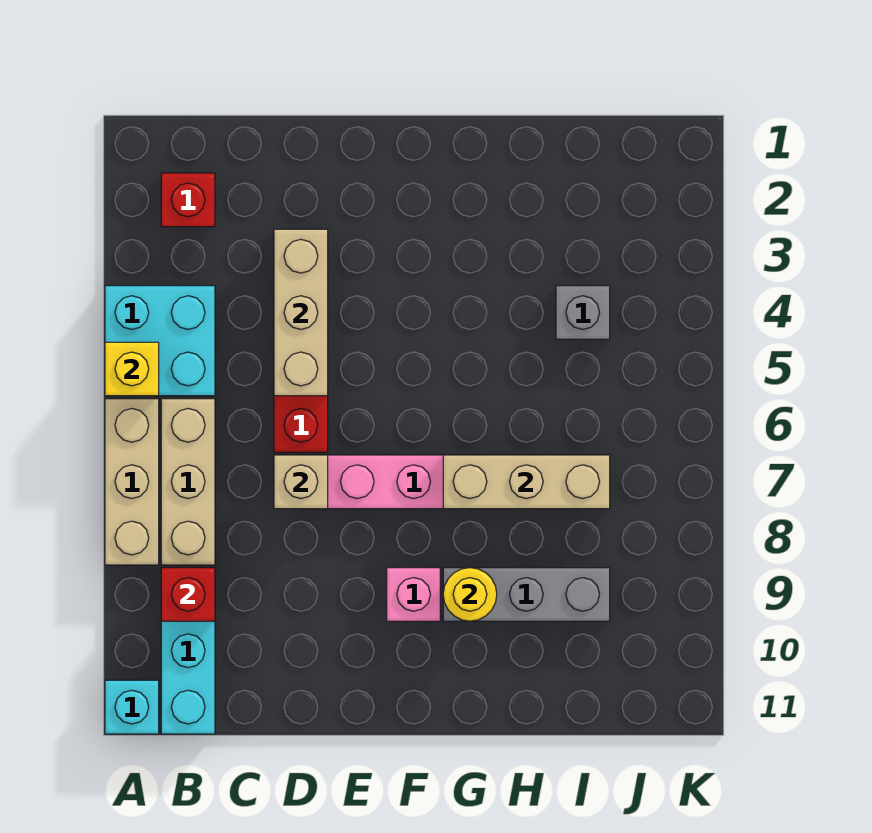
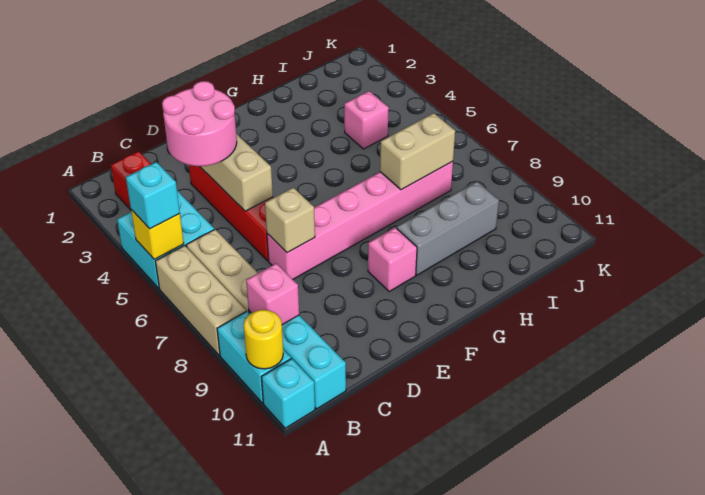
none -> cyan 1x1 brick [126,162,180,229]
none -> cyan 1x2 brick [217,311,291,403]
red 1x1 brick [161,568,215,621] -> pink 1x1 brick [246,263,299,325]
none -> pink 2x2 round brick [162,81,237,166]
tan 1x3 brick [443,455,610,509] -> tan 1x2 brick [380,113,455,190]
yellow 1x1 round brick [443,568,497,621] -> yellow 1x1 round brick moved to [244,310,283,369]
grey 1x1 brick [556,286,610,339] -> pink 1x1 brick [344,91,389,149]

